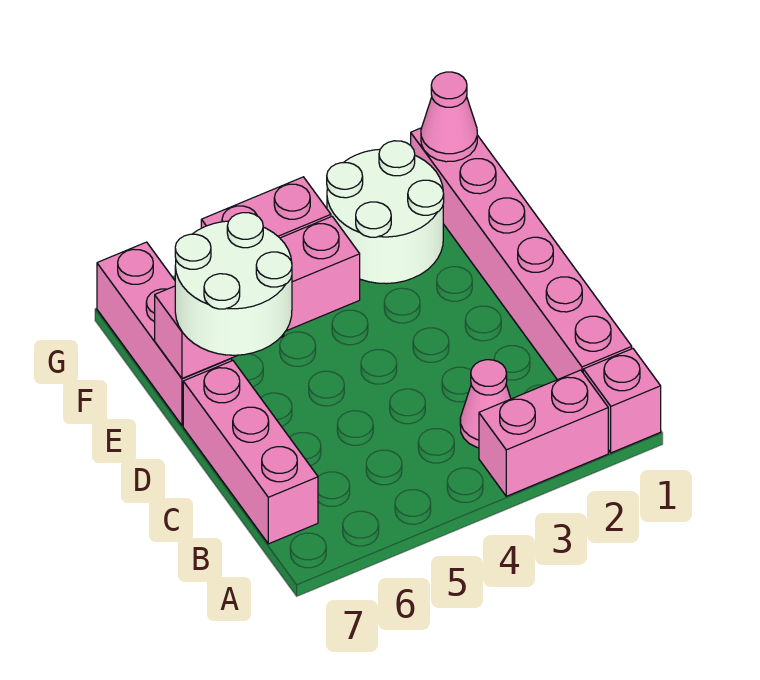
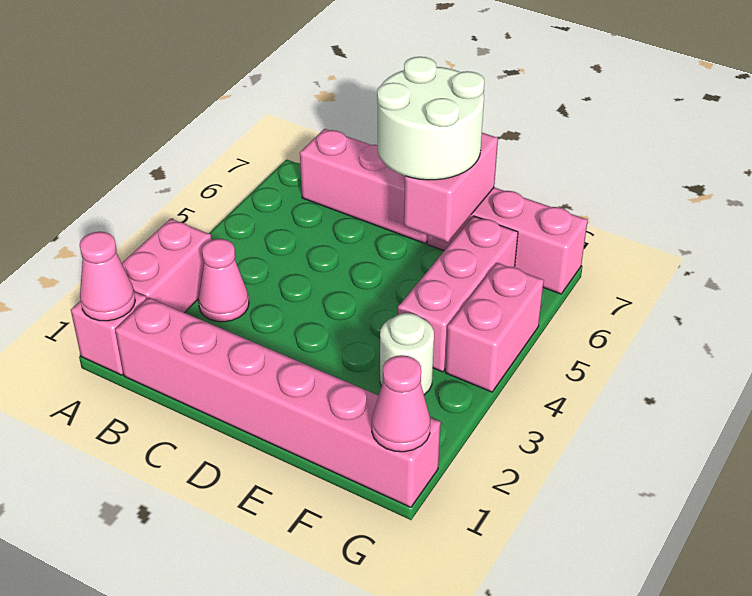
none -> pink 1x1 cone [80,232,135,321]
white 2x2 round brick [327,141,444,284] -> white 1x1 round brick [380,313,434,395]

